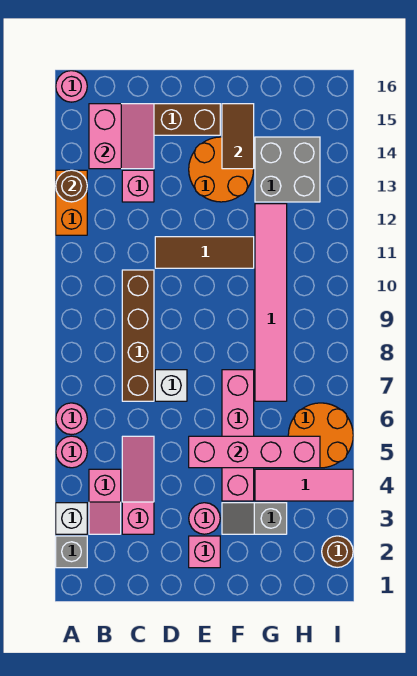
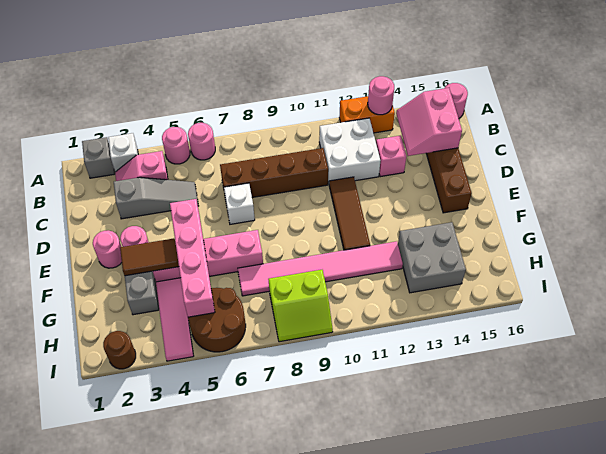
brown 1x1 round brick [56,170,87,202] -> pink 1x1 round brick [368,76,394,115]
none -> white 2x2 brick [319,118,380,183]
pink 2x2 slope [89,104,154,169] -> pink 2x2 slope turned to [396,88,462,156]
pink 1x3 slope [122,436,154,534] -> grey 1x3 slope [114,177,198,219]
pink 1x1 brick [189,536,220,568] -> pink 1x1 round brick [93,230,122,268]
orange 2x2 round brick [189,137,254,202] -> none
brown 1x2 tile [222,104,254,169] -> brown 1x2 tile moved to [120,238,179,276]
orange 2x2 round brick [288,403,353,468] -> brown 2x2 round brick [188,288,246,352]
none -> lime 2x2 slope [269,270,333,342]

